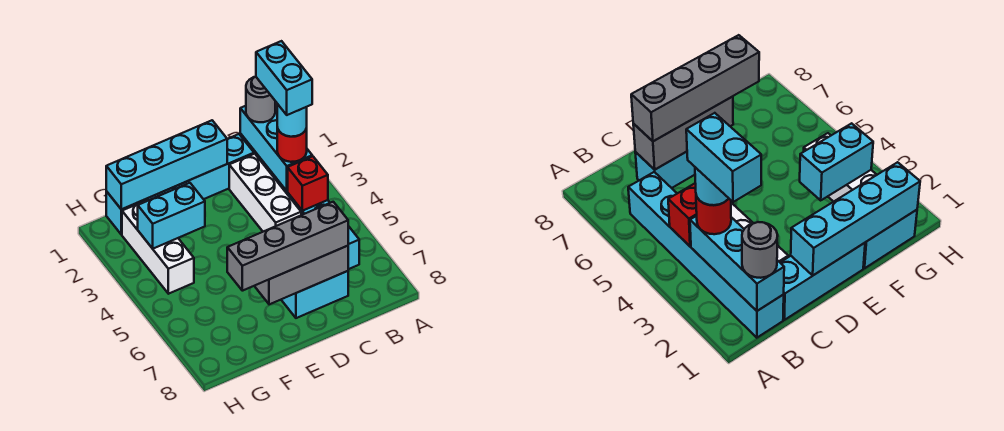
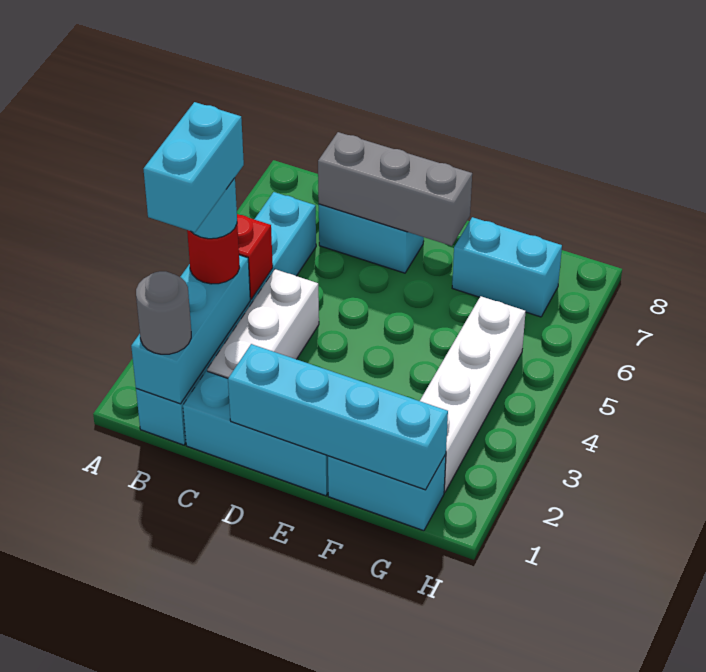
grey 1x4 brick [227,202,348,291] -> none
cyan 1x2 brick [138,183,205,249] -> cyan 1x2 brick moved to [452,217,562,317]
white 1x3 brick [122,200,194,294] -> white 1x4 brick [420,296,526,492]

